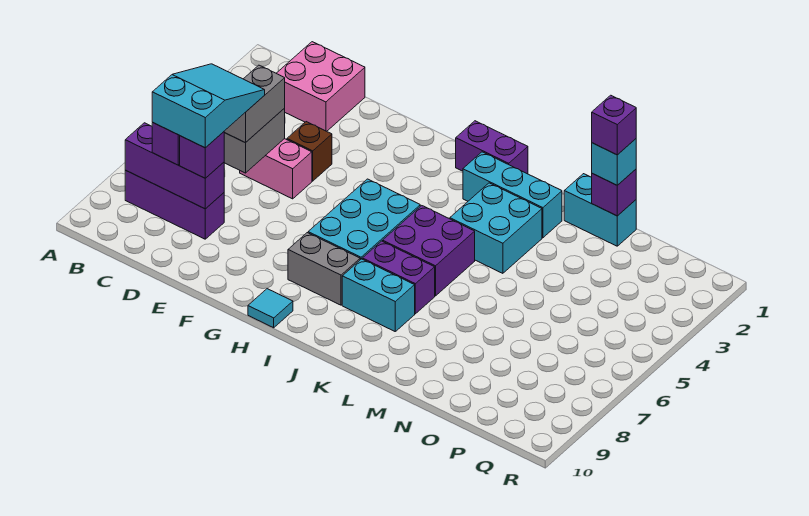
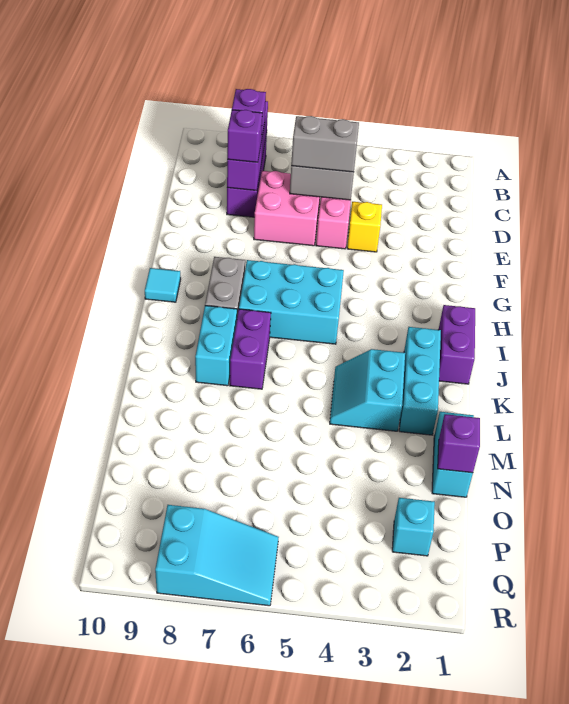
pink 2x2 brick [276,42,365,131] -> pink 2x2 brick moved to [254,171,320,246]
cyan 2x3 slope [152,64,265,148] -> cyan 2x3 slope moved to [155,505,279,606]
brown 1x1 brick [287,122,332,181] -> yellow 1x1 brick [347,202,382,252]
purple 2x2 brick [383,206,475,296] -> none
cyan 2x2 brick [450,183,542,273] -> cyan 2x2 slope [330,349,405,431]
cyan 1x1 brick [592,139,636,185] -> cyan 1x1 brick moved to [392,498,435,556]
purple 1x1 brick [592,95,636,155] -> none

